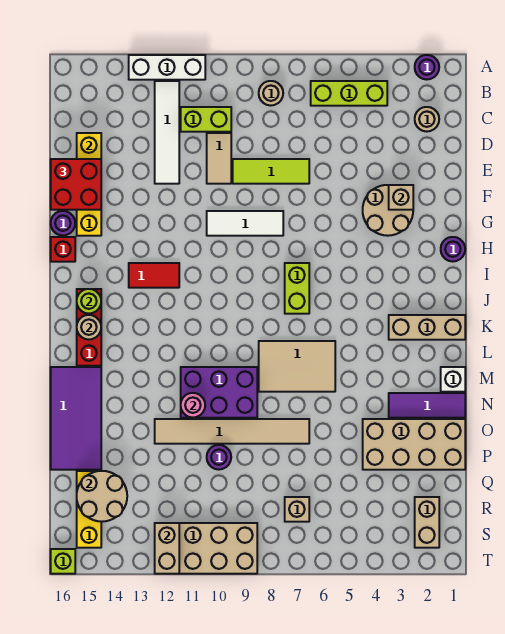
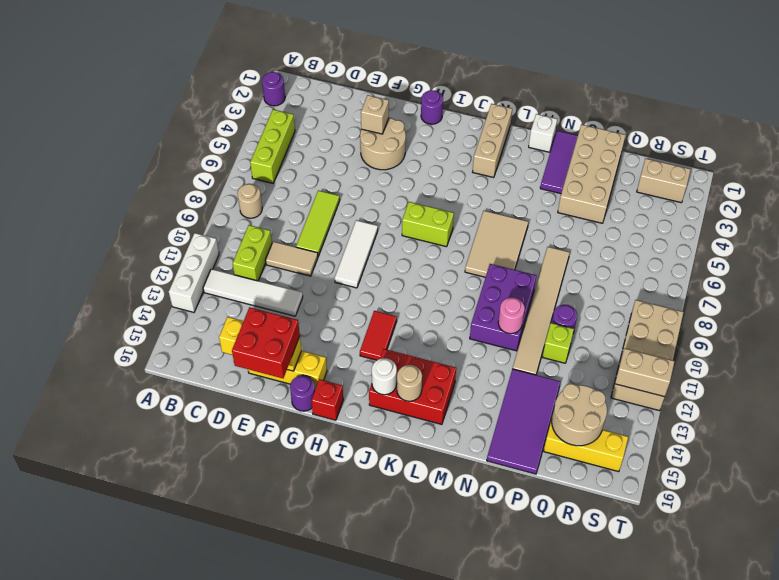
tan 1x1 round brick [415,107,439,132] -> none
red 1x3 brick [77,289,101,366] -> red 2x3 brick [369,349,456,424]
lime 1x1 round brick [77,289,101,314] -> white 1x1 round brick [372,358,397,395]
purple 2x4 tile [51,367,101,470] -> purple 2x4 tile turned to [487,369,560,474]
tan 1x1 brick [285,497,309,522] -> none
lime 1x1 brick [51,549,75,574] -> lime 1x1 brick moved to [543,323,574,363]

